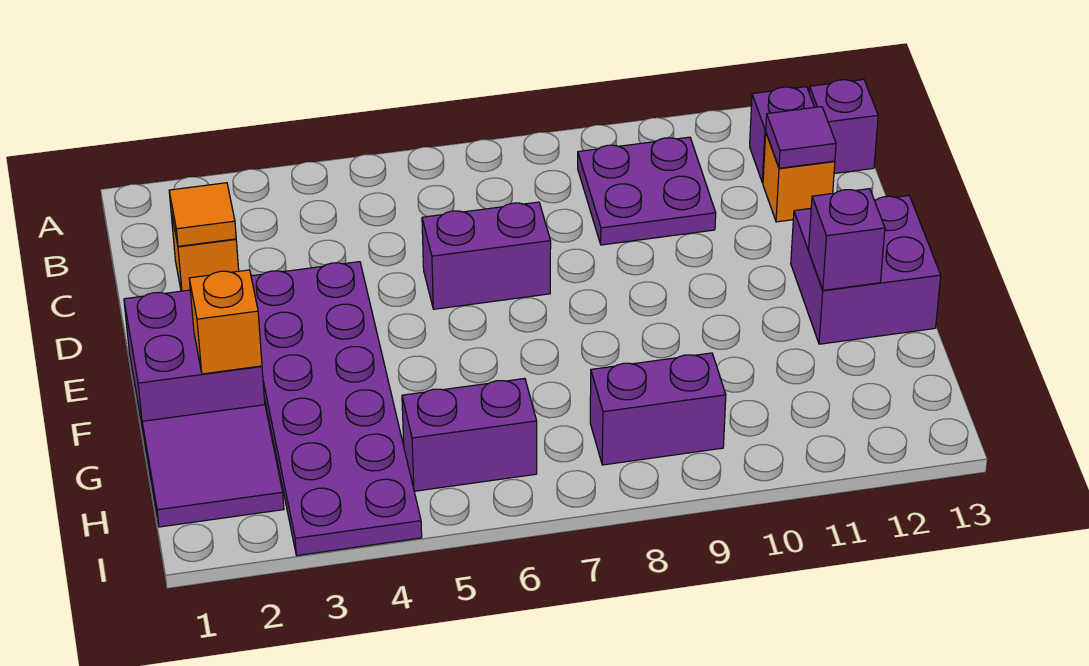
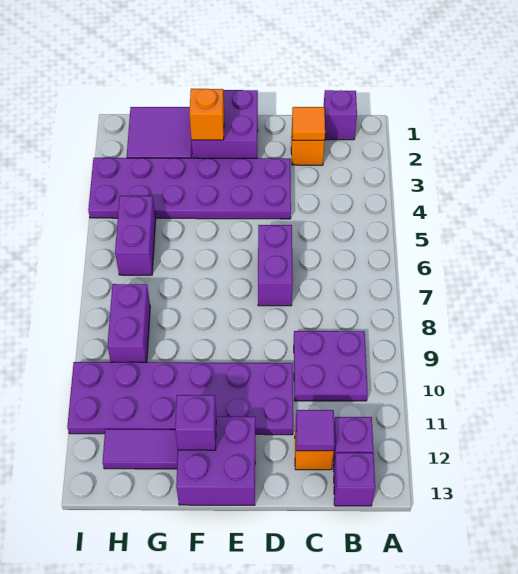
none -> purple 1x1 brick [324,90,357,140]
none -> purple 2x6 plate [67,362,293,435]
none -> purple 1x2 tile [103,429,178,469]

